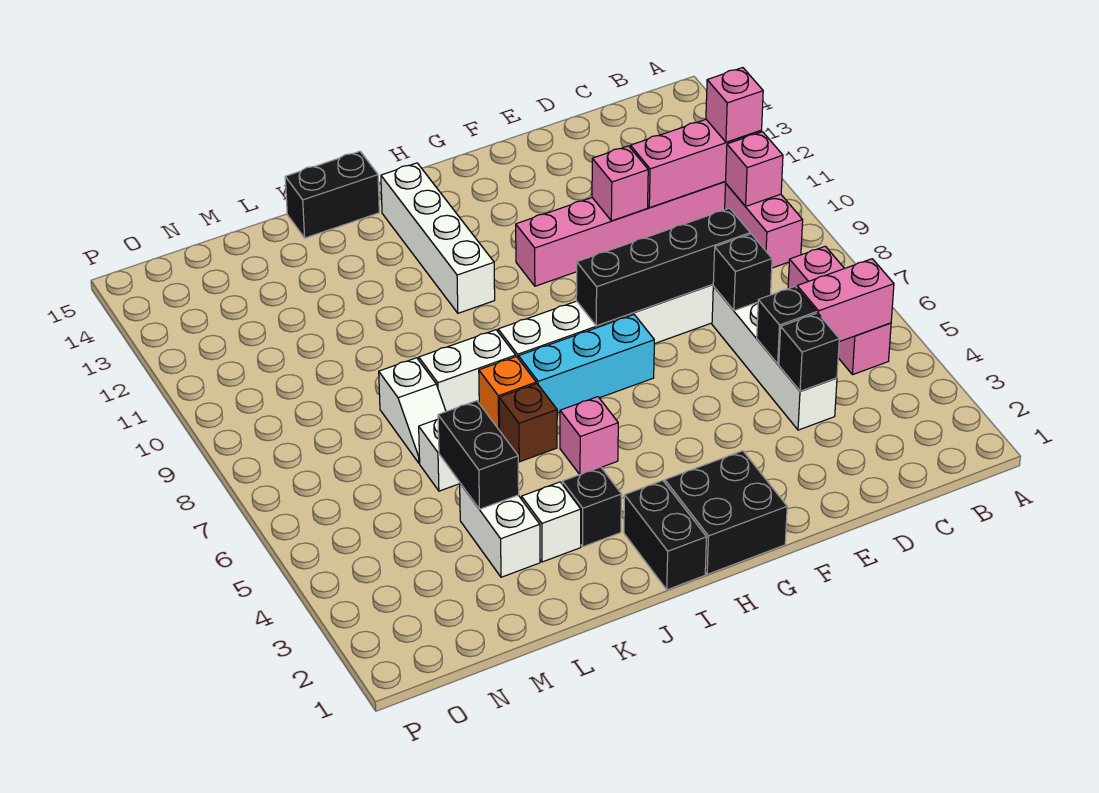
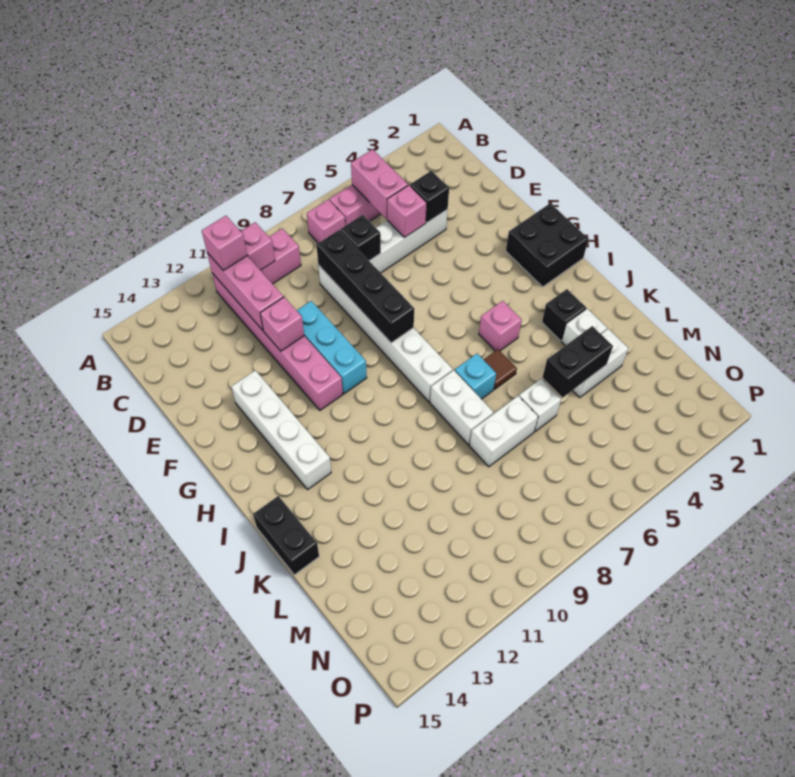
black 1x1 brick [757,286,817,364] -> pink 1x1 brick [387,185,427,238]
cyan 1x3 brick [519,315,654,413] -> cyan 1x3 brick moved to [296,301,367,394]
black 1x2 brick [624,481,707,590] -> none
white 1x4 brick [381,163,495,313] -> white 1x4 brick turned to [231,370,331,489]
brown 1x1 brick [499,384,557,462] -> brown 1x1 tile [483,349,517,389]
orange 1x1 brick [479,357,536,430] -> cyan 1x1 brick [455,354,496,399]
white 1x2 slope [379,358,446,463] -> white 1x2 brick [470,396,538,467]

